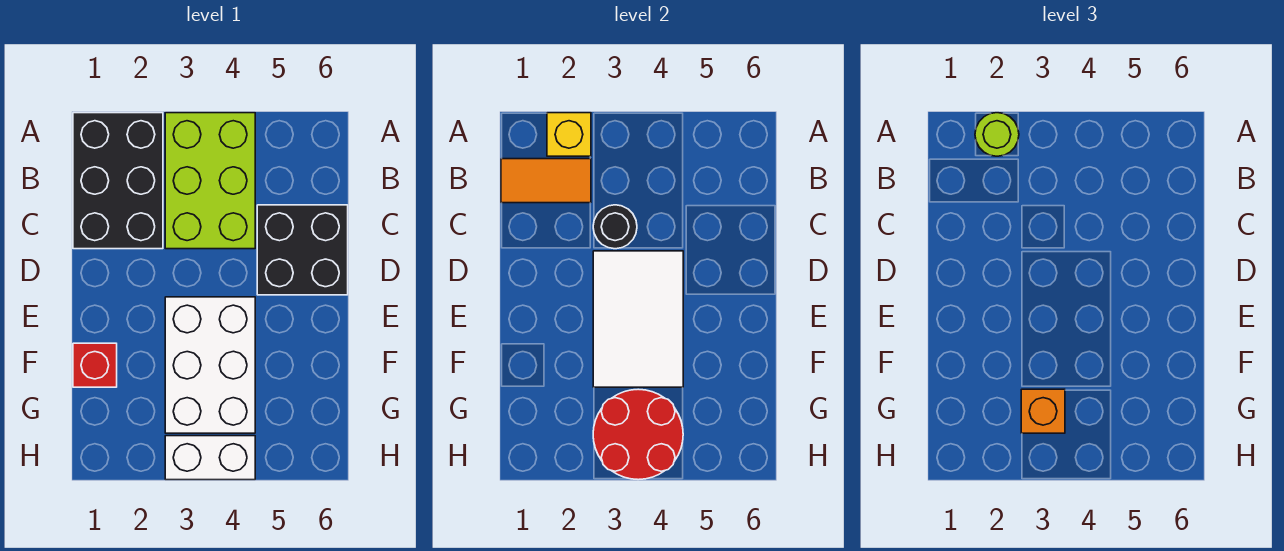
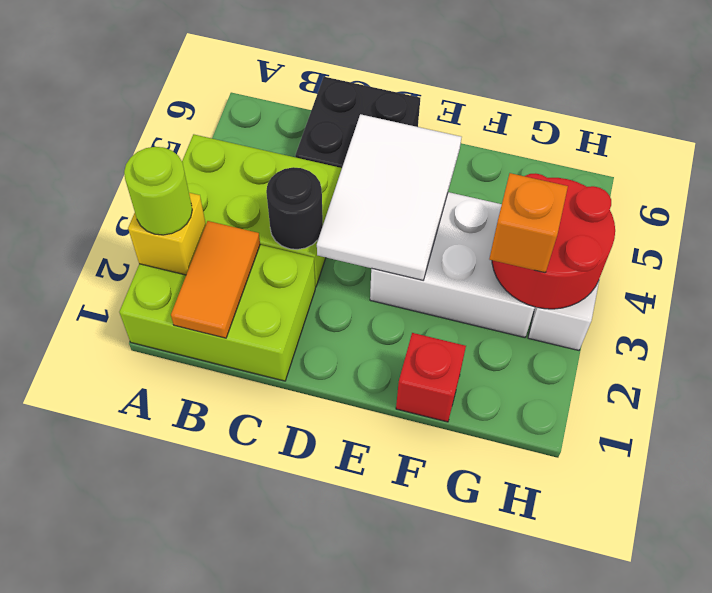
black 2x3 brick [73,113,163,249] -> lime 2x3 brick [119,245,315,381]
white 2x3 tile [593,251,683,387] -> white 2x3 tile turned to [317,114,461,280]

